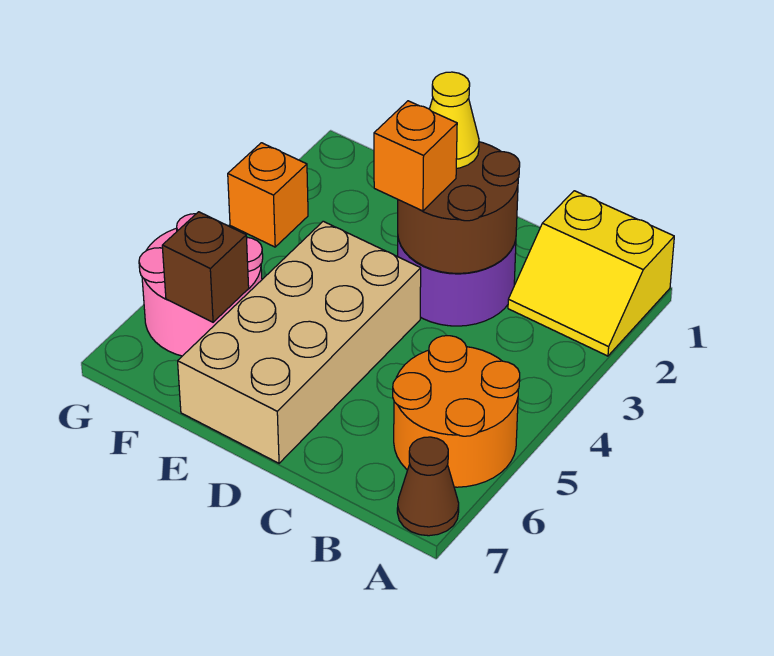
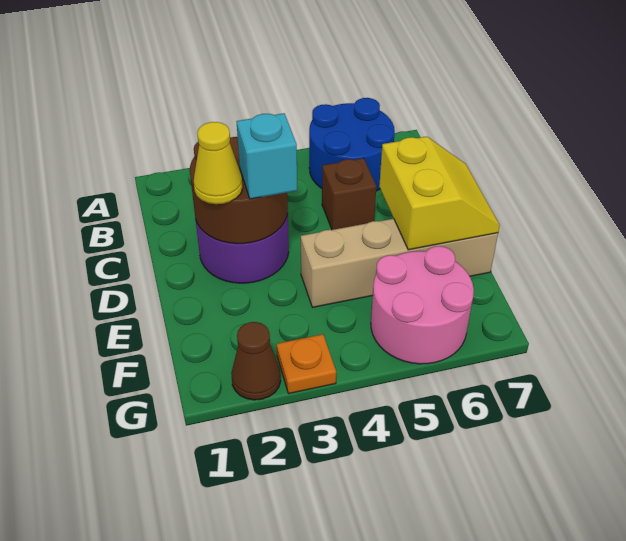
yellow 2x2 slope [508,191,674,356] -> yellow 2x2 slope moved to [379,137,500,250]
orange 2x2 round brick [393,336,520,487] -> blue 2x2 round brick [309,98,395,191]
brown 1x1 cone [397,437,459,536] -> brown 1x1 cone moved to [231,322,281,400]
orange 1x1 brick [374,101,457,211] -> cyan 1x1 brick [237,113,297,199]
tan 2x4 brick [178,221,421,463] -> tan 1x4 brick [301,219,498,307]
brown 1x1 brick [162,212,249,322] -> brown 1x1 brick moved to [322,158,377,230]
orange 1x1 brick [228,143,308,247] -> orange 1x1 plate [277,334,336,394]

